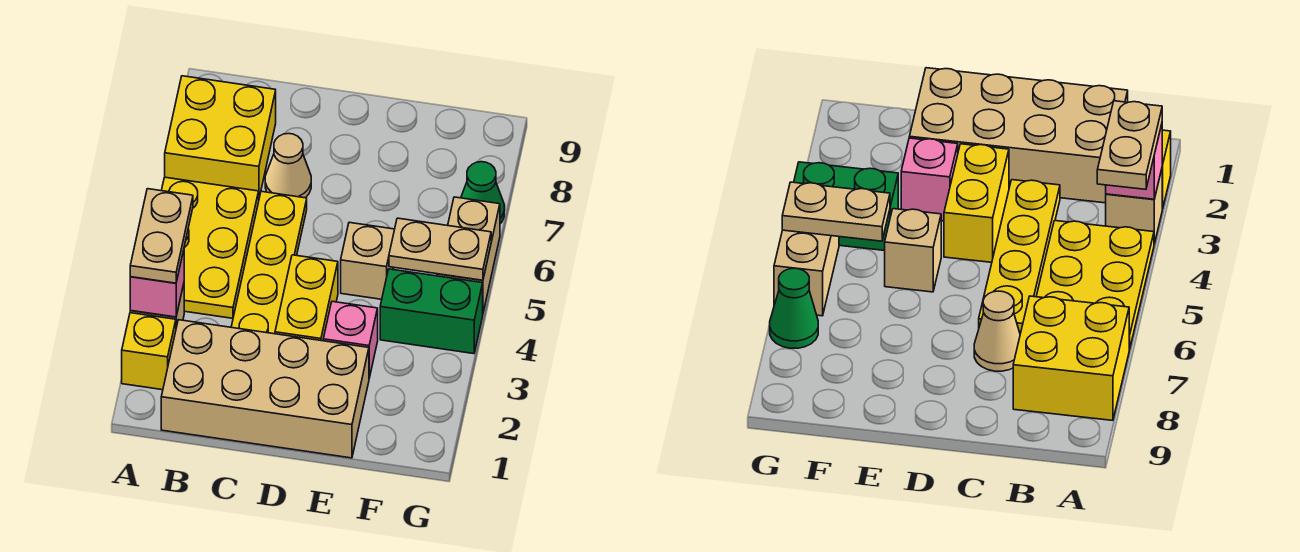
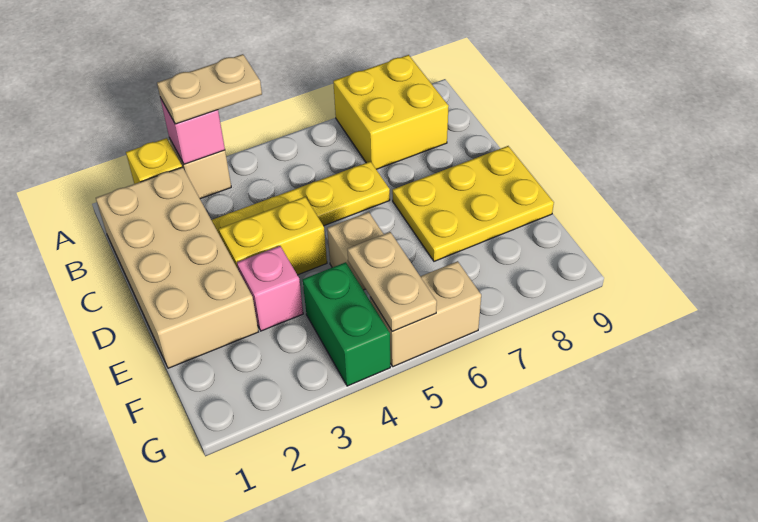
yellow 2x3 plate [161,177,259,318] -> yellow 2x3 plate moved to [392,146,554,261]
tan 1x1 cone [265,133,311,198] -> none
green 1x1 cone [461,162,505,224] -> none

